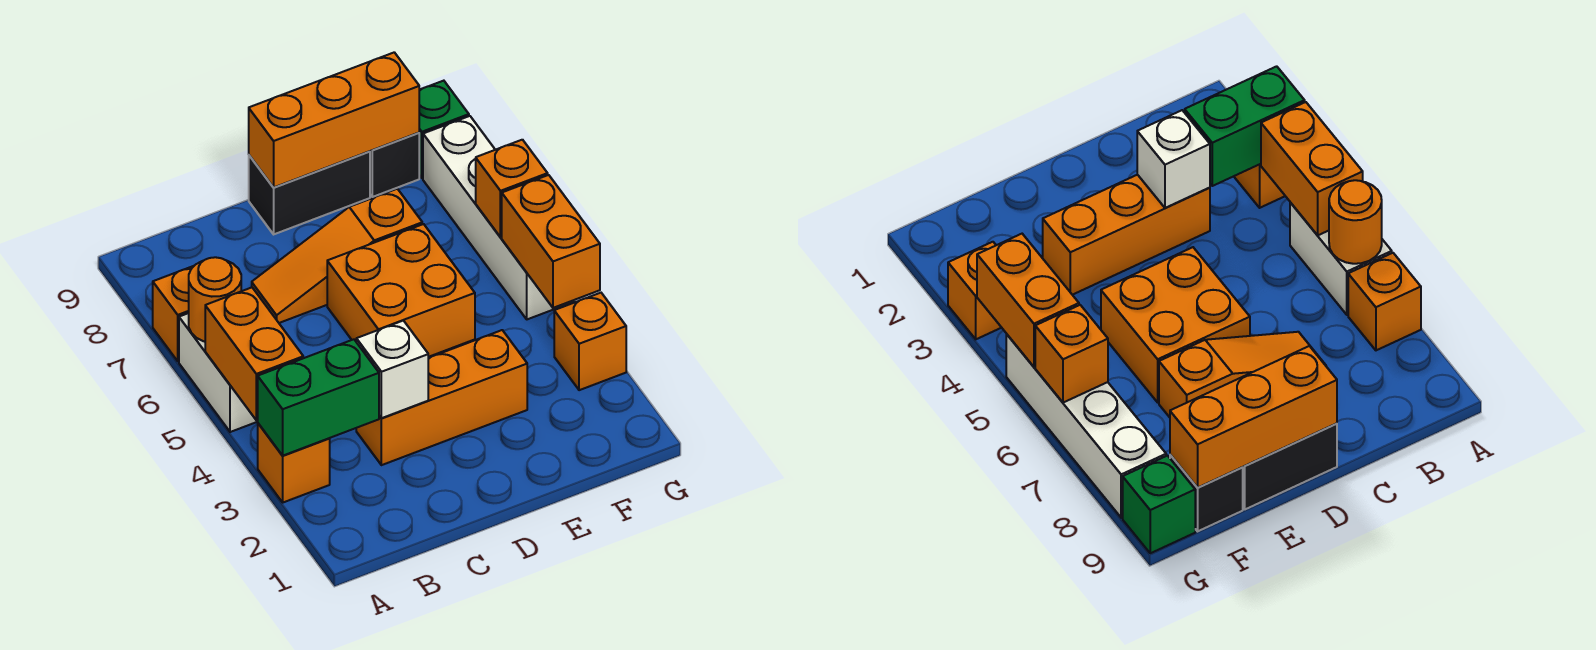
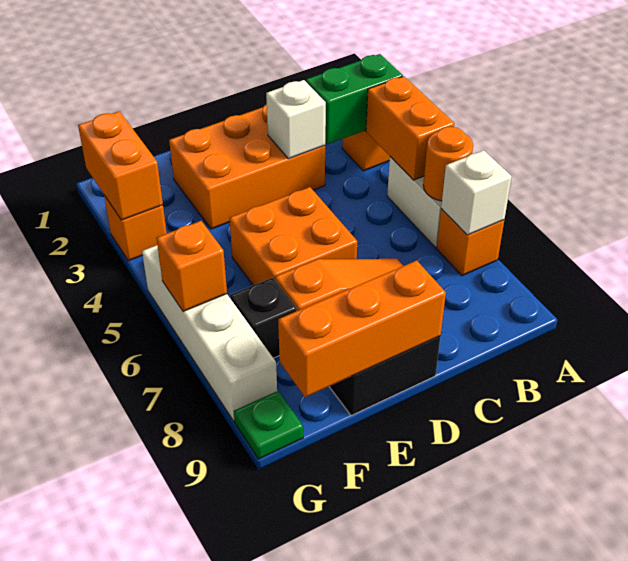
none -> white 1x1 brick [441,150,512,235]
orange 1x3 brick [356,330,527,465] -> orange 2x3 brick [169,104,325,229]
black 1x1 brick [370,133,419,197] -> black 1x1 brick moved to [230,278,297,358]
orange 1x2 brick [502,175,600,308] -> orange 1x2 brick moved to [78,111,163,220]
green 1x1 brick [419,81,469,178] -> green 1x1 plate [234,391,303,459]

